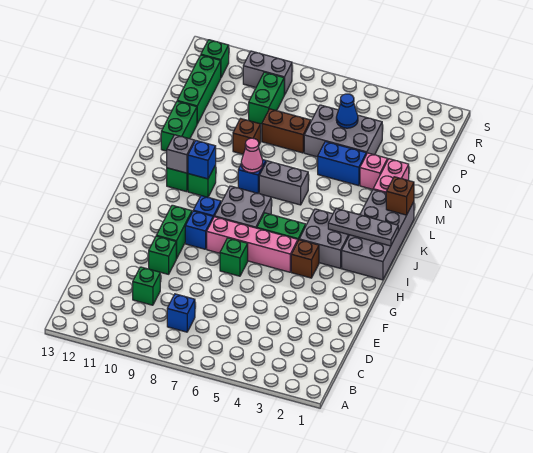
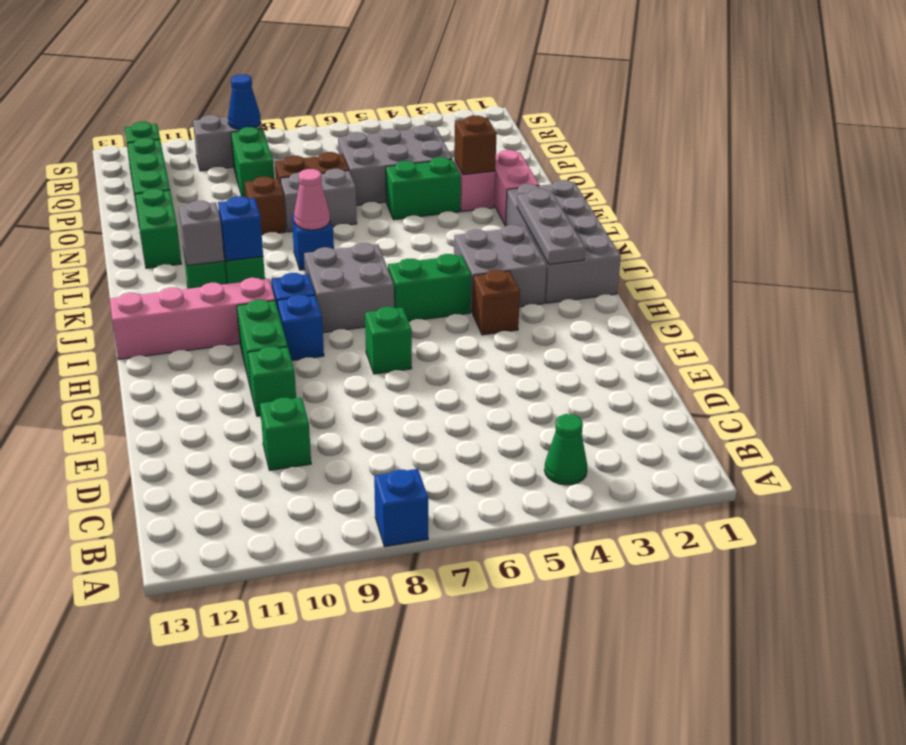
none -> green 1x1 cone [544,414,587,485]
blue 1x1 brick [167,294,195,332] -> blue 1x1 brick moved to [374,469,428,547]
pink 1x4 brick [207,217,298,272] -> pink 1x4 brick moved to [110,278,275,360]
grey 1x3 plate [328,209,398,246] -> grey 1x3 plate turned to [517,189,585,264]
brown 1x1 brick [386,177,414,215] -> brown 1x1 brick moved to [454,115,497,175]
grey 1x2 brick [259,161,308,205] -> grey 1x2 brick moved to [280,169,357,232]
blue 1x2 brick [318,142,366,186] -> green 1x2 brick [386,157,461,220]
blue 1x1 cone [336,94,358,128] -> blue 1x1 cone moved to [228,74,261,129]

